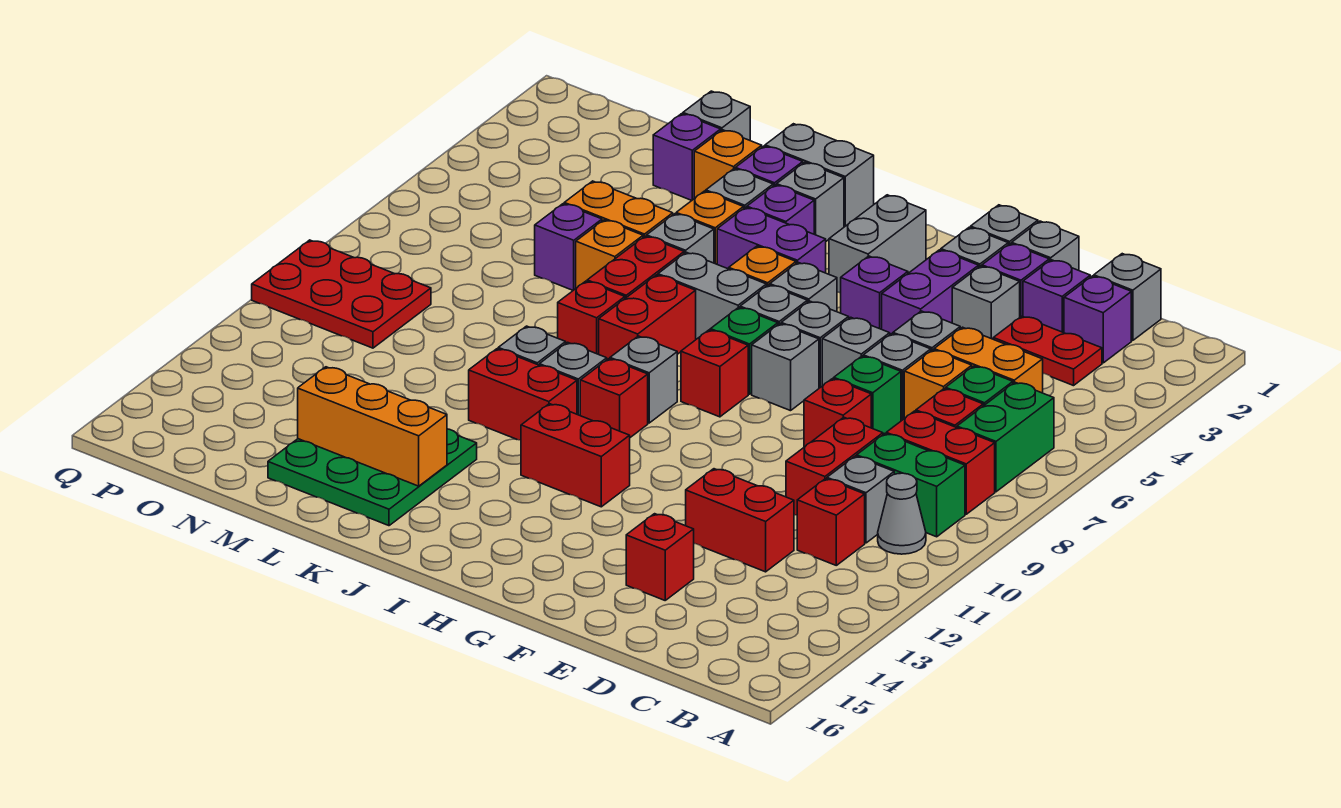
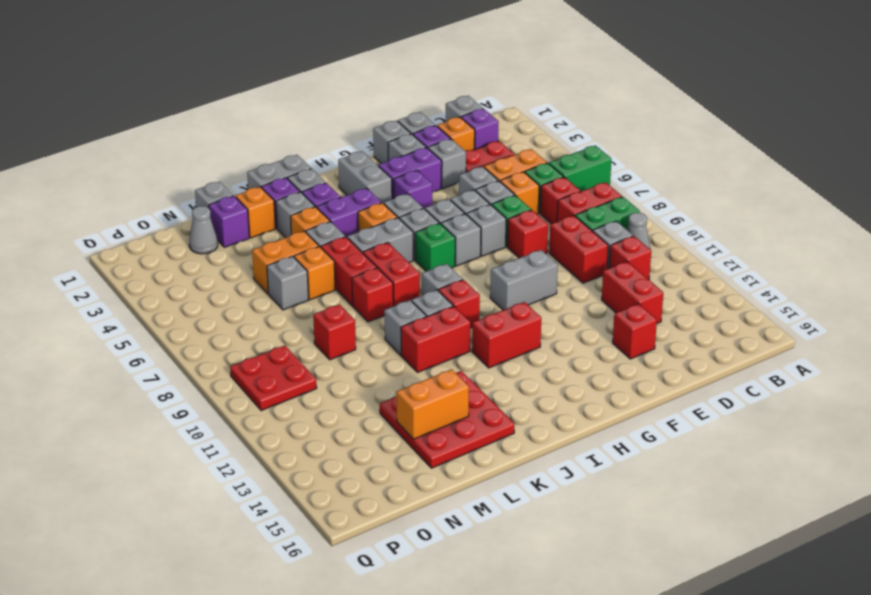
green 1x2 brick [957,382,1054,492] -> green 1x2 brick turned to [549,145,611,192]
purple 1x1 brick [1023,260,1090,333] -> orange 1x1 brick [437,117,475,151]
red 1x2 brick [686,469,794,572] -> red 1x2 brick turned to [602,261,663,323]
purple 1x2 brick [882,250,979,334] -> purple 1x2 brick turned to [378,148,442,199]
none -> grey 1x1 brick [466,204,506,256]
none -> grey 1x2 brick [490,250,558,310]
red 1x1 brick [681,330,748,417] -> red 1x1 brick moved to [313,304,356,360]
green 3x3 plate [268,429,477,526] -> red 3x3 plate [380,371,514,468]
orange 1x3 brick [298,367,447,486] -> orange 1x2 brick [396,369,469,439]
purple 1x1 brick [535,204,602,290] -> grey 1x1 brick [267,256,308,310]
none -> grey 1x1 cone [189,206,218,254]
red 2x3 plate [252,240,431,348] -> red 2x2 plate [230,346,317,411]

